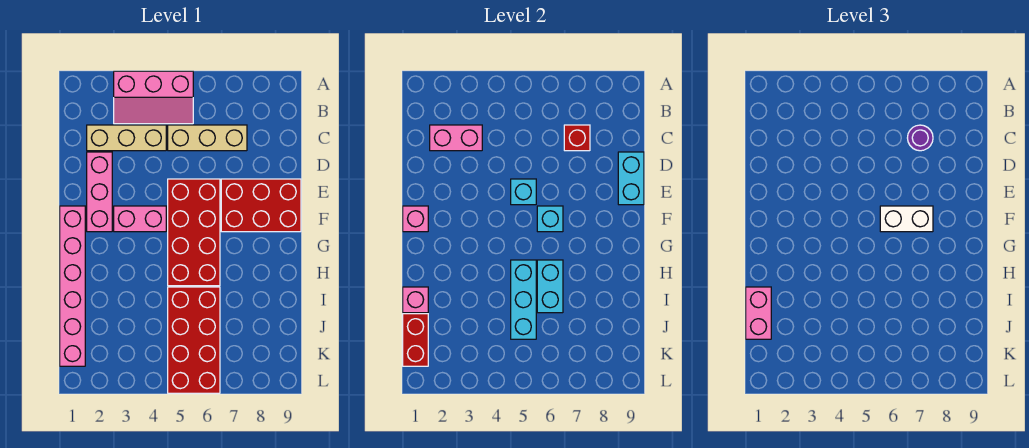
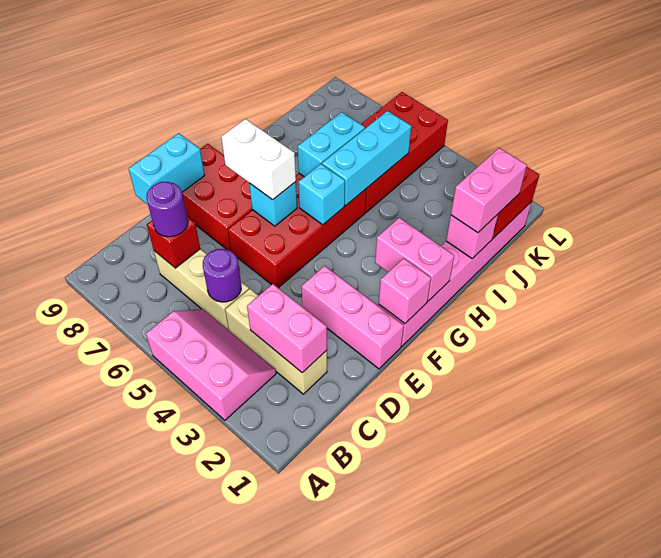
none -> purple 1x1 round brick [203,249,241,302]
pink 1x3 brick [87,152,112,232] -> pink 1x3 brick turned to [301,266,404,369]
cyan 1x1 brick [511,179,536,205] -> cyan 1x1 brick moved to [298,164,345,225]
pink 1x2 brick [114,206,166,232] -> pink 1x2 brick moved to [375,218,454,301]

